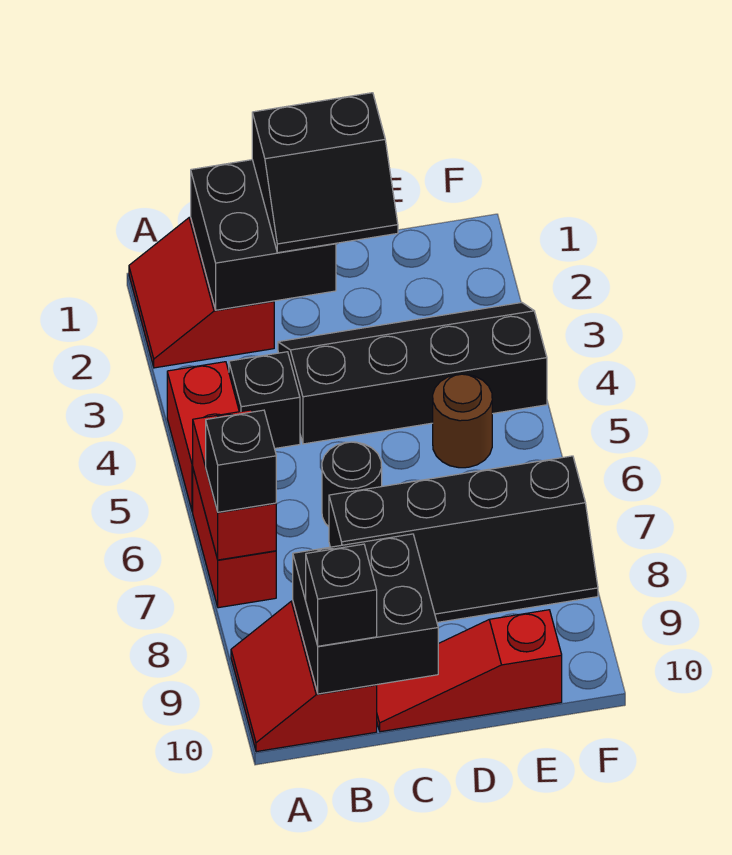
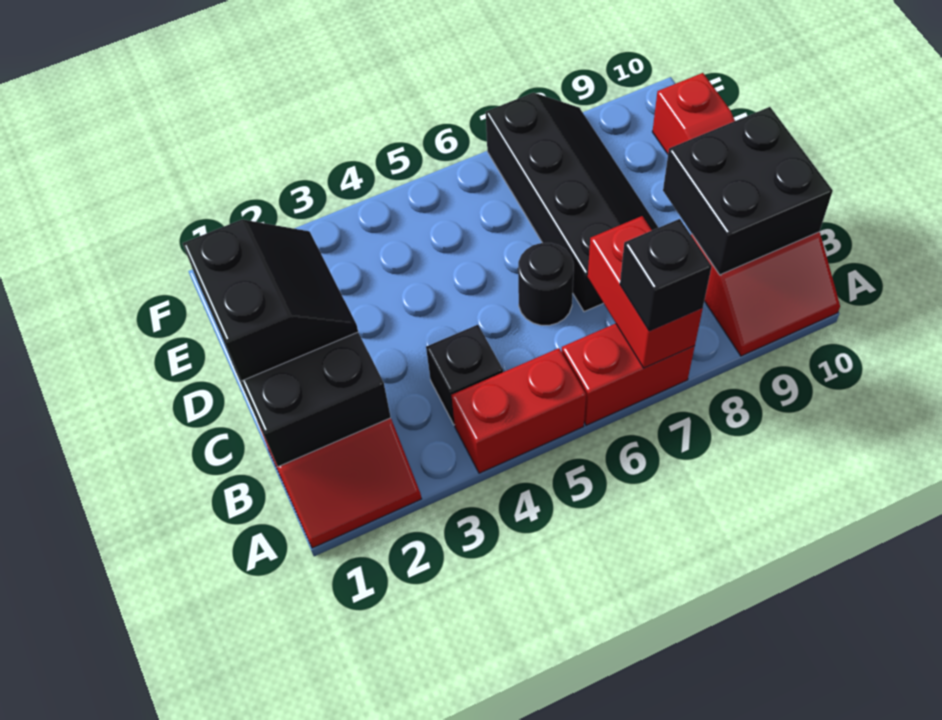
red 1x2 brick [193,410,276,560] -> red 1x2 brick turned to [588,216,703,368]
black 1x1 brick [306,544,377,646] -> none
black 2x4 slope [278,303,547,444] -> none
brown 1x1 round brick [433,374,492,468] -> none

